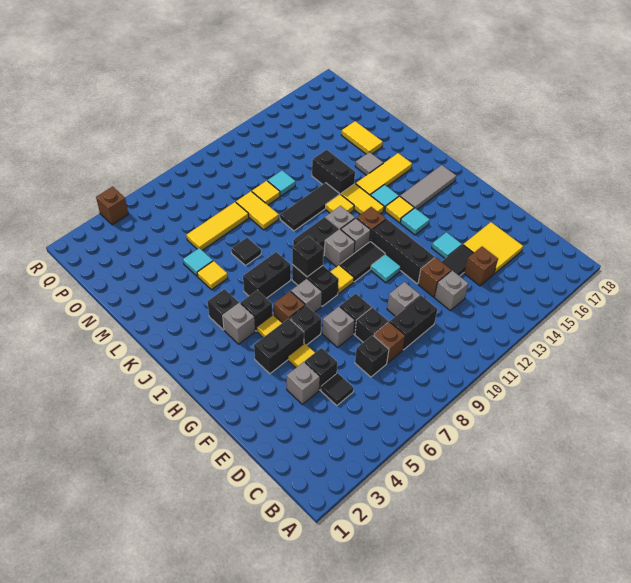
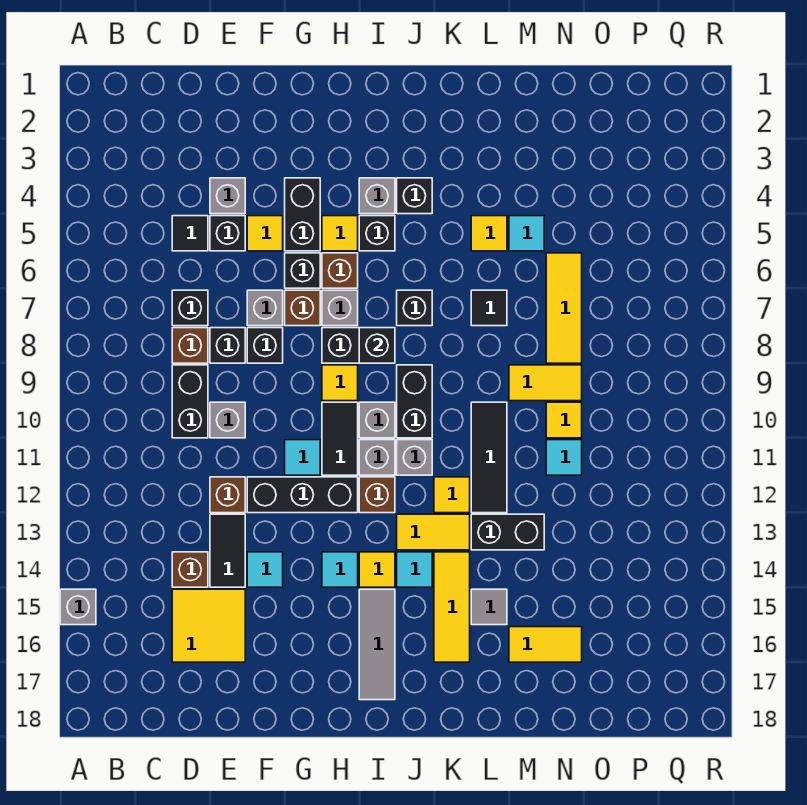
grey 1x1 brick [434,271,468,310] -> grey 1x1 brick moved to [60,589,96,625]
black 1x2 brick [243,252,291,298] -> black 1x1 brick [397,290,432,326]
brown 1x1 brick [96,187,128,225] -> brown 1x1 brick moved to [285,290,320,326]

